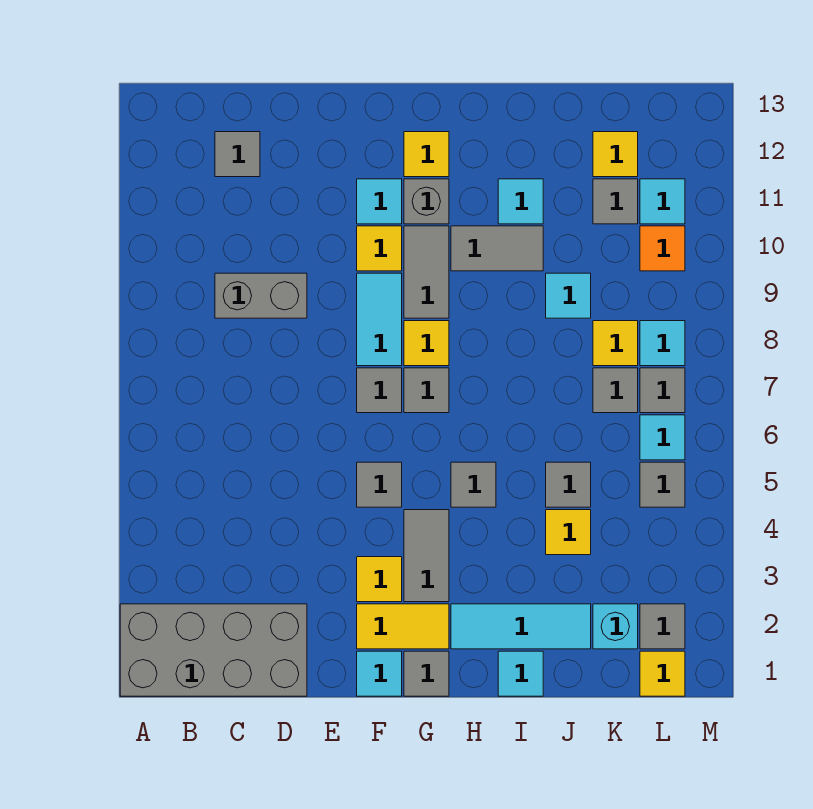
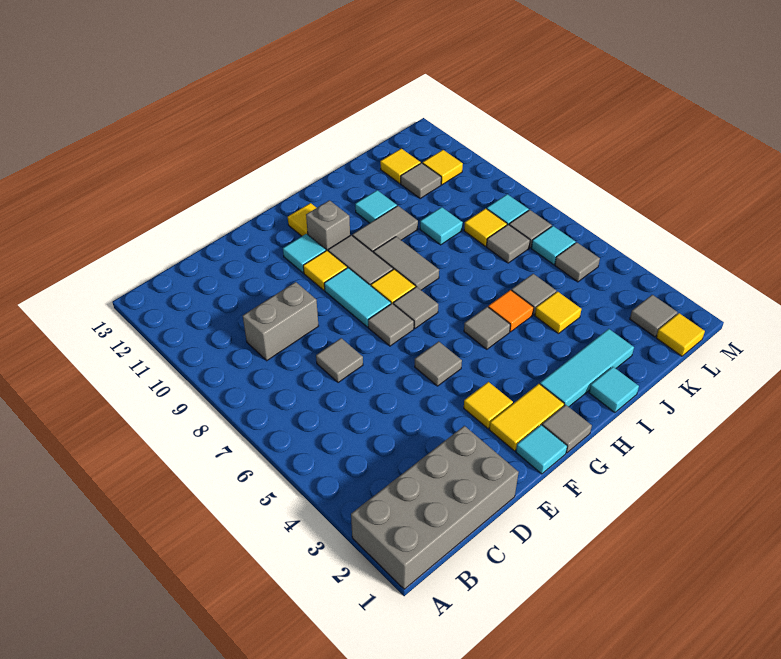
grey 1x1 tile [215,132,260,177] -> grey 1x1 tile moved to [316,338,363,383]
grey 1x2 tile [404,510,449,602] -> grey 1x2 tile moved to [373,237,439,290]
cyan 1x1 brick [593,604,638,649] -> none
orange 1x1 tile [640,226,685,271] -> orange 1x1 tile moved to [488,290,534,332]
cyan 1x1 tile [640,179,685,224] -> yellow 1x1 tile [423,150,463,185]

